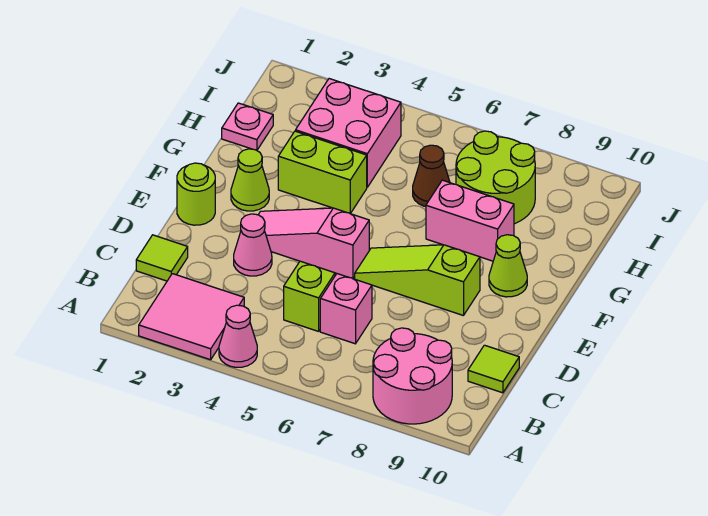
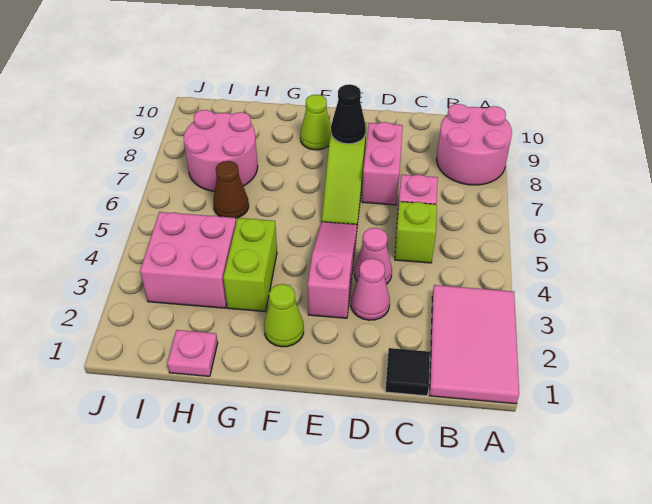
pink 2x2 tile [139,274,244,360] -> pink 2x3 tile [430,285,519,404]
pink 1x1 cone [219,305,257,367] -> pink 1x1 cone moved to [354,228,392,284]
lime 1x1 tile [136,235,188,281] -> black 1x1 tile [385,348,430,396]
lime 1x1 tile [468,345,519,393] -> none
lime 1x1 round brick [177,163,215,225] -> none
pink 1x3 slope [258,208,369,279] -> pink 1x3 slope turned to [308,222,357,318]
none -> black 1x1 cone [331,84,366,144]
pink 1x2 brick [426,180,514,261] -> pink 1x2 brick moved to [362,122,403,205]
lime 2x2 round brick [456,131,535,224] -> pink 2x2 round brick [184,110,258,191]

